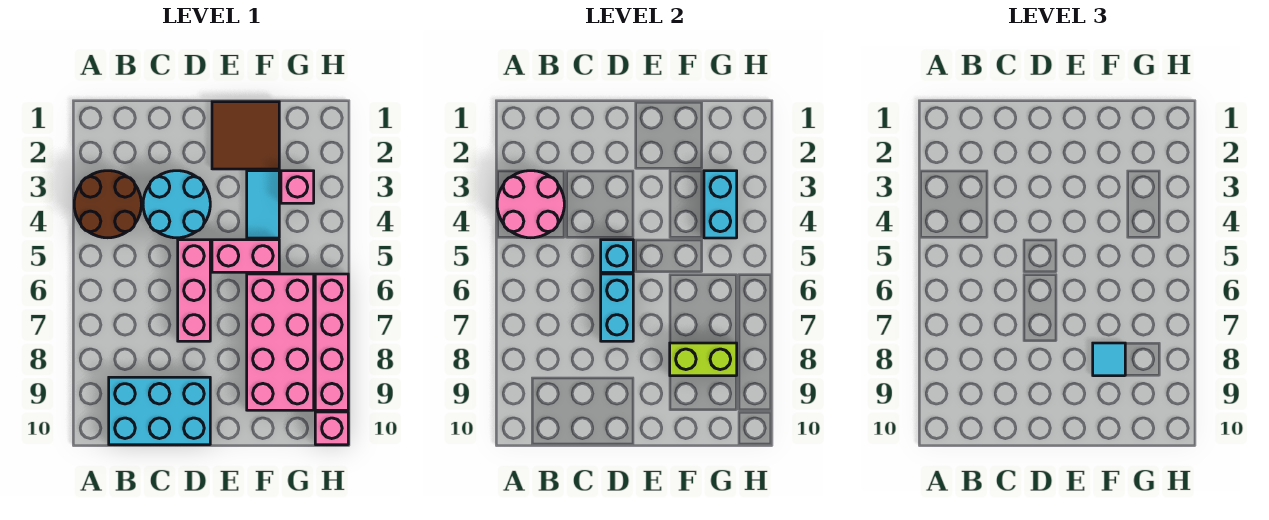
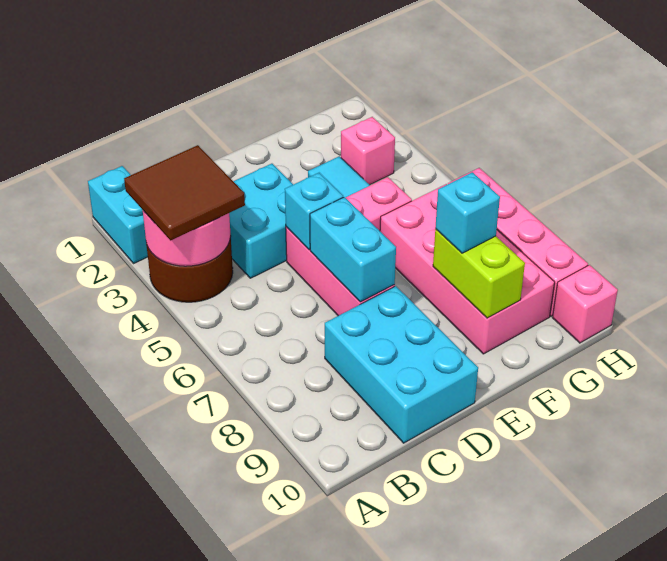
cyan 2x3 brick [109,377,210,445] -> cyan 2x3 brick turned to [325,286,478,443]
cyan 2x2 round brick [143,171,210,238] -> cyan 2x2 brick [229,164,293,278]
brown 2x2 tile [212,102,279,169] -> brown 2x2 tile moved to [124,145,245,240]
lime 1x2 brick [670,343,737,376] -> lime 1x2 brick turned to [433,229,525,318]
cyan 1x1 tile [1093,343,1125,376] -> cyan 1x1 brick [435,172,500,253]
cyan 1x2 brick [704,171,737,238] -> cyan 1x2 brick moved to [88,166,148,263]

